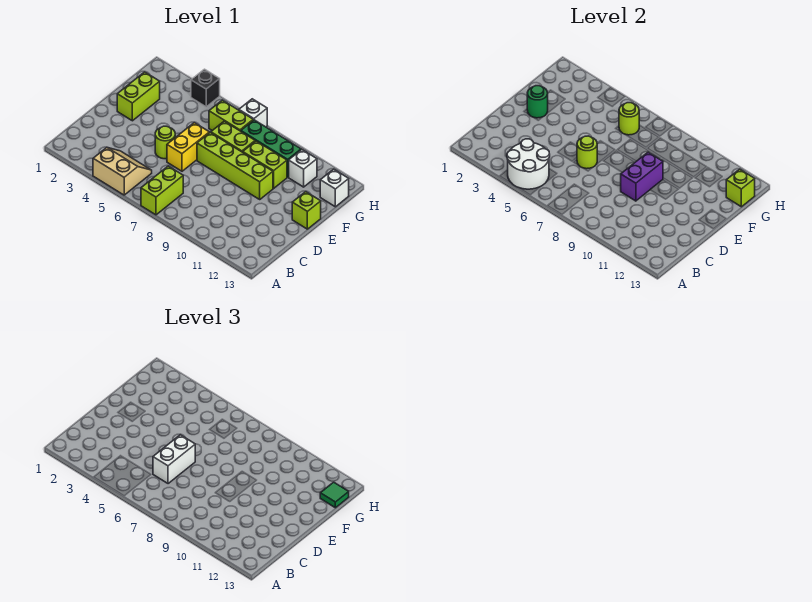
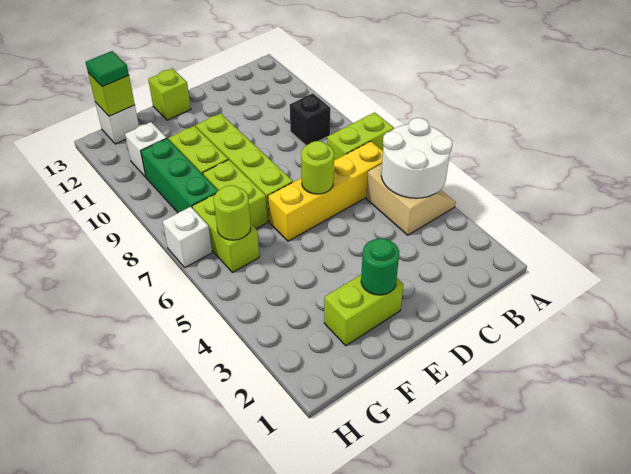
tan 2x2 slope [93,148,152,195] -> tan 2x2 slope turned to [366,164,456,235]
white 1x2 brick [153,435,195,484] -> none
lime 1x1 round brick [155,126,175,159] -> none
yellow 1x2 brick [167,123,209,171] -> yellow 1x4 brick [268,141,383,241]
purple 1x2 brick [621,152,663,201] -> none
black 1x1 brick [191,69,220,107] -> black 1x1 brick moved to [290,93,331,145]

